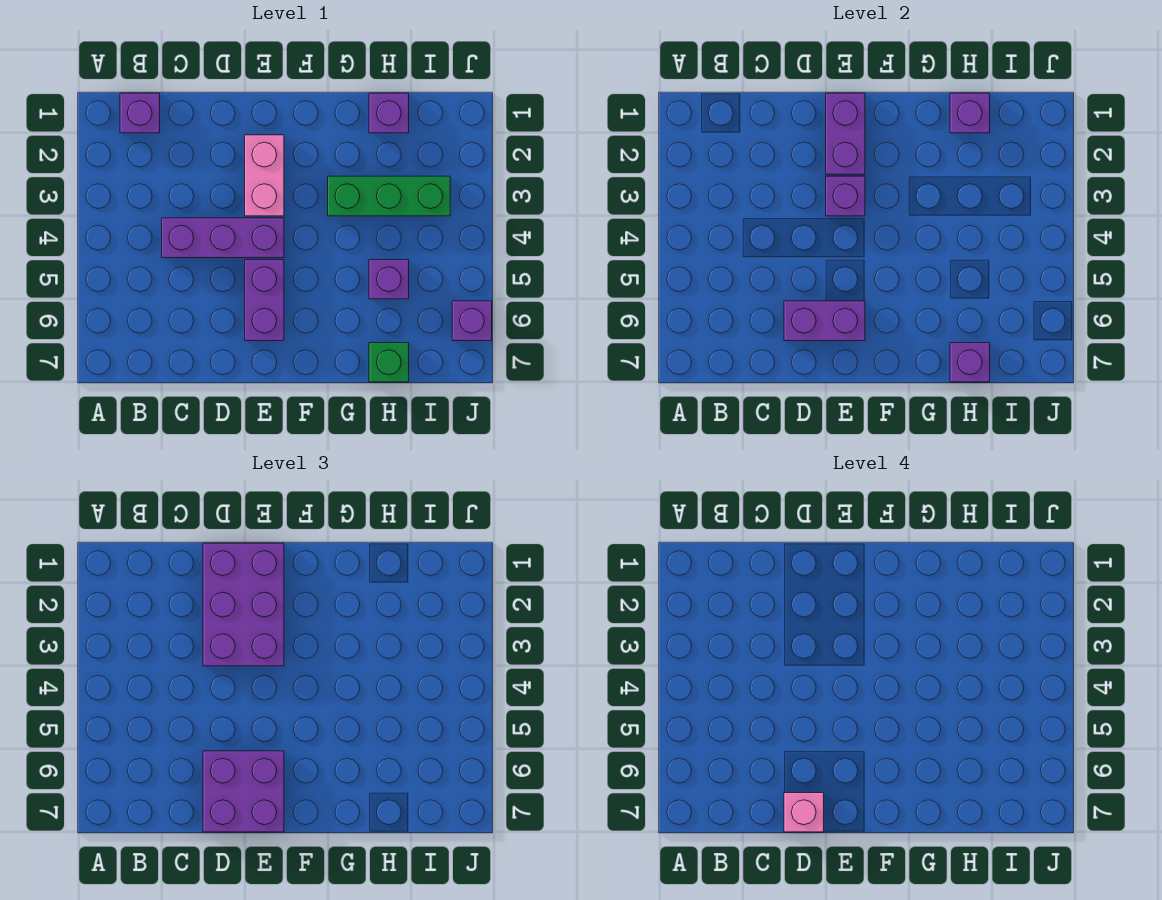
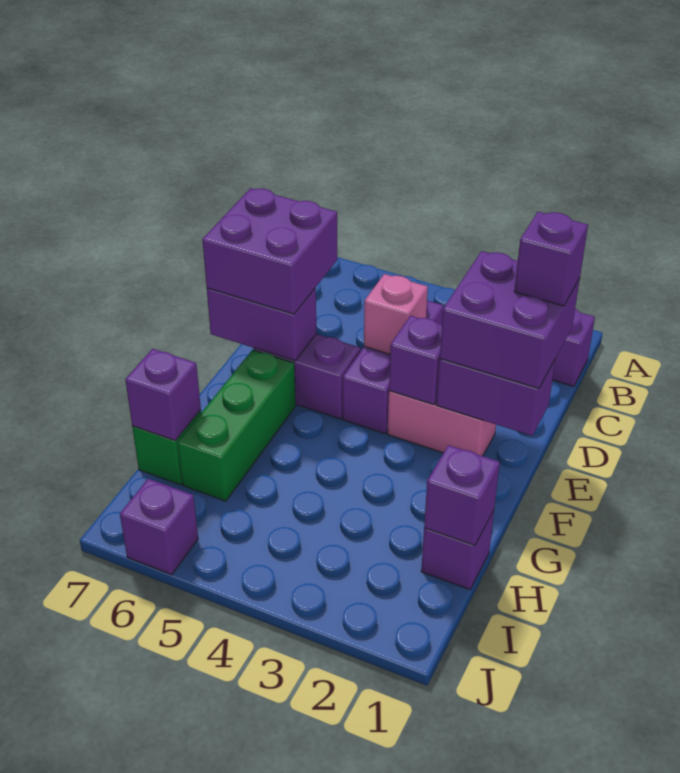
purple 2x3 brick [203,543,284,666] -> purple 2x2 brick [440,251,580,389]
purple 1x2 brick [784,301,865,341] -> purple 1x2 brick turned to [207,288,316,361]
pink 1x1 brick [784,793,824,832] -> pink 1x1 brick moved to [364,274,428,354]
green 1x3 brick [328,176,450,216] -> green 1x3 brick moved to [178,350,296,501]
purple 1x1 brick [369,260,409,299] -> purple 1x1 brick moved to [514,212,588,306]

